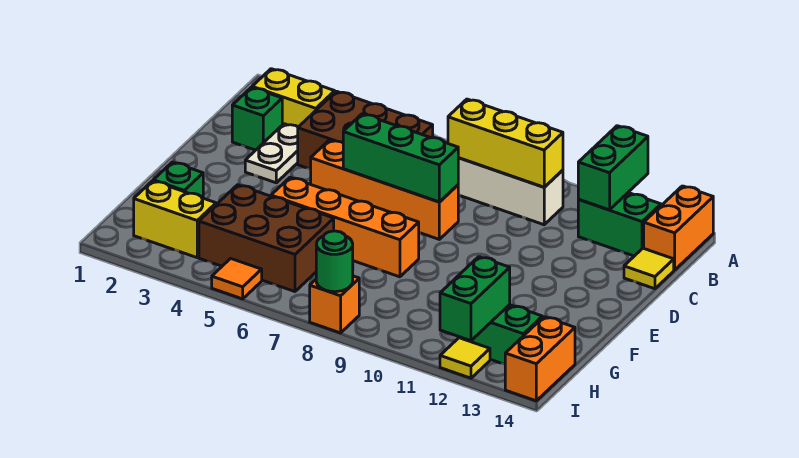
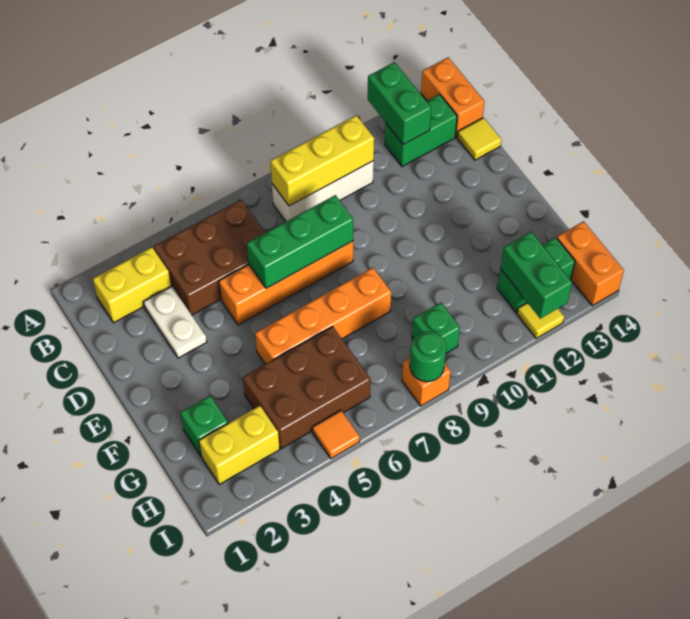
green 1x1 brick [232,87,282,150] -> green 1x1 brick moved to [412,303,460,353]

